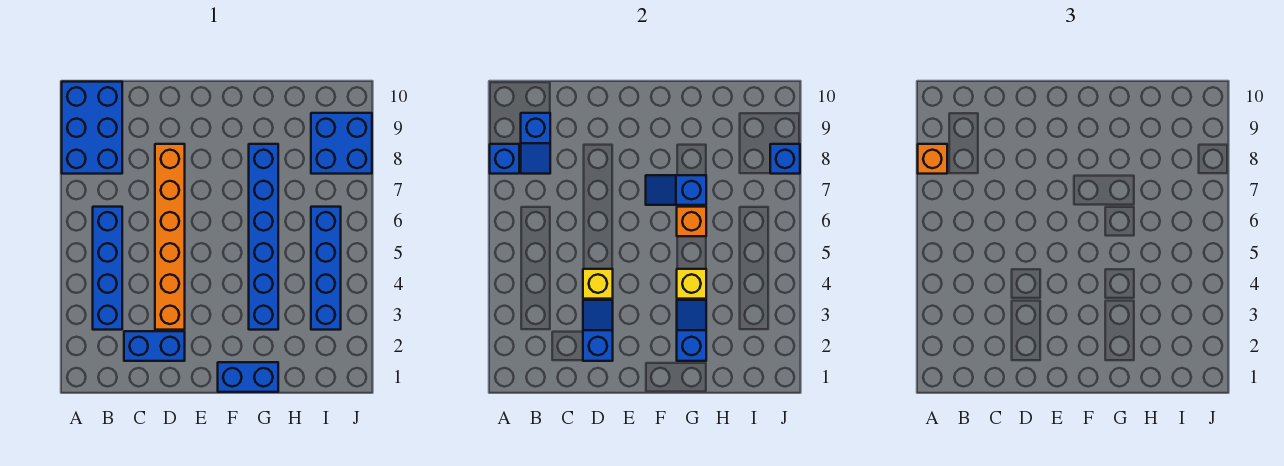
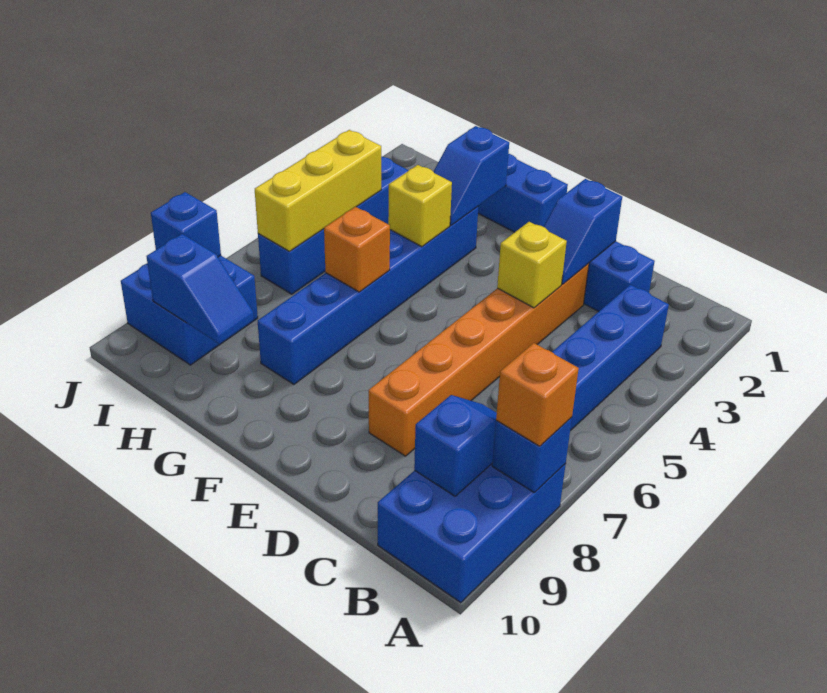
blue 1x2 slope [646,175,706,205] -> blue 1x2 slope moved to [146,234,254,344]
none -> yellow 1x3 brick [255,130,381,251]

